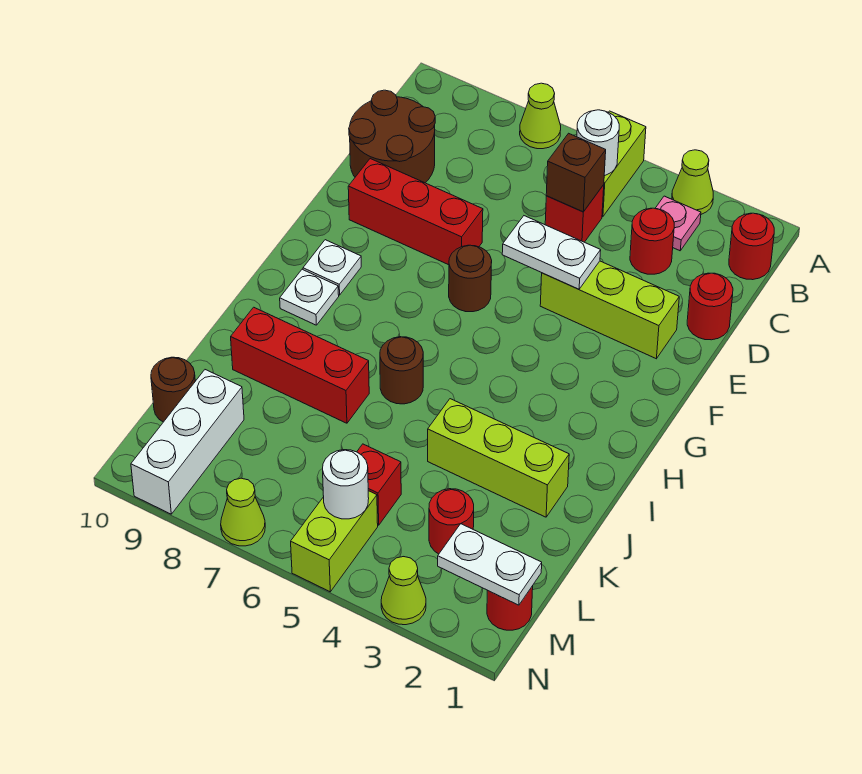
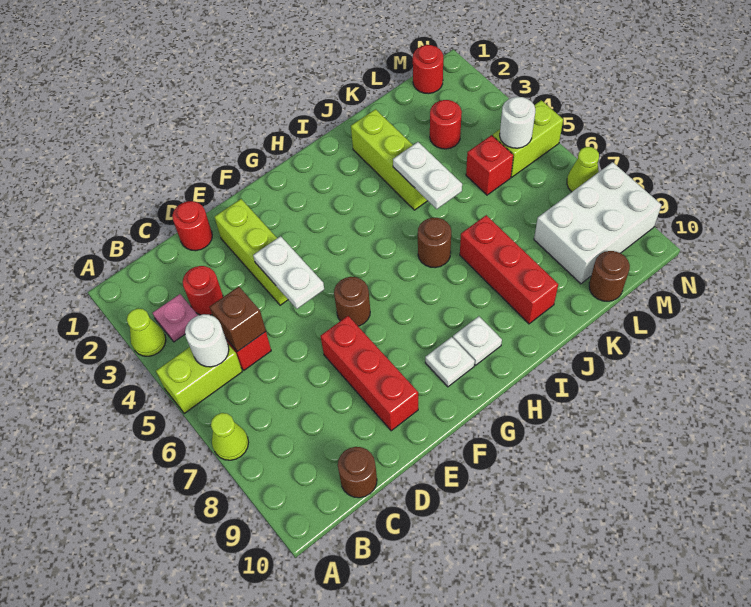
red 1x1 round brick [729,213,774,280] -> none
brown 2x2 round brick [349,90,435,183] -> brown 1x1 round brick [338,447,377,498]
white 1x3 brick [131,370,244,514] -> white 2x3 brick [534,162,661,284]
white 1x2 plate [438,524,542,605] -> white 1x2 plate moved to [393,142,462,209]
lime 1x1 cone [381,557,426,625] -> none

